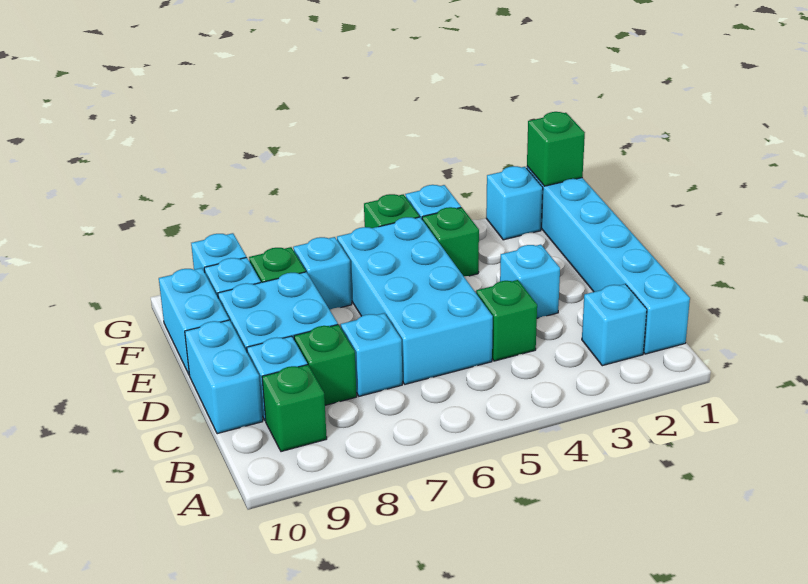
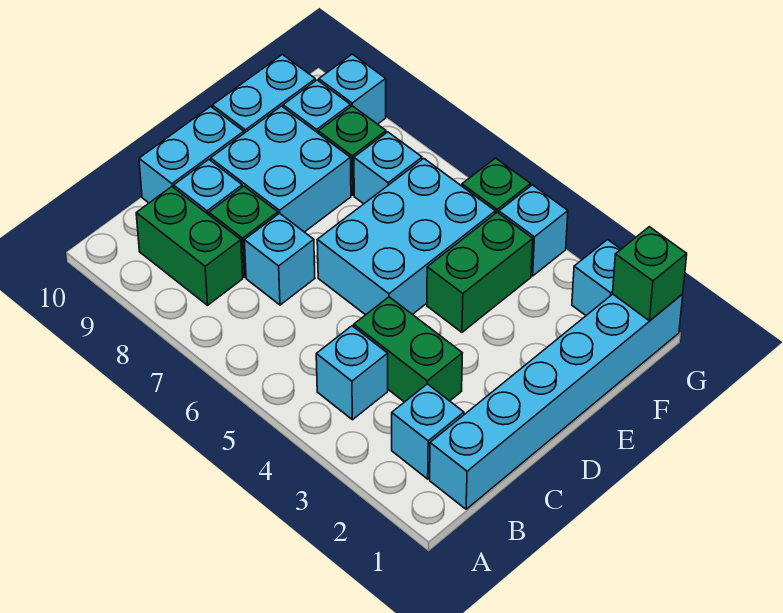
green 1x1 brick [262,365,327,452] -> green 1x2 brick [136,187,243,305]
green 1x1 brick [476,280,537,361] -> green 1x2 brick [354,297,462,402]
cyan 2x4 brick [337,217,493,384] -> cyan 2x3 brick [317,159,495,315]
cyan 1x1 brick [500,245,560,318] -> cyan 1x1 brick moved to [316,326,388,420]
green 1x1 brick [422,207,479,276] -> green 1x2 brick [427,212,533,332]

